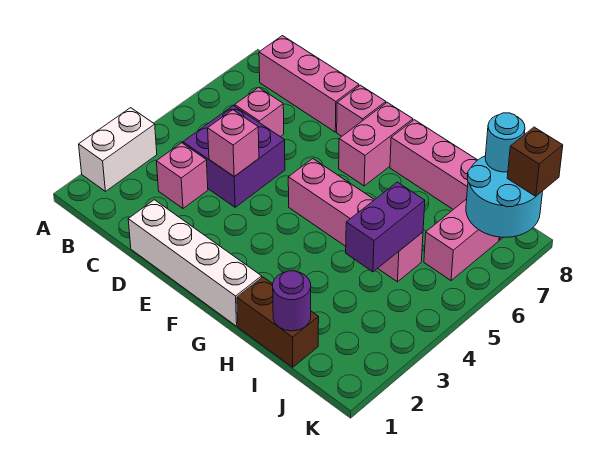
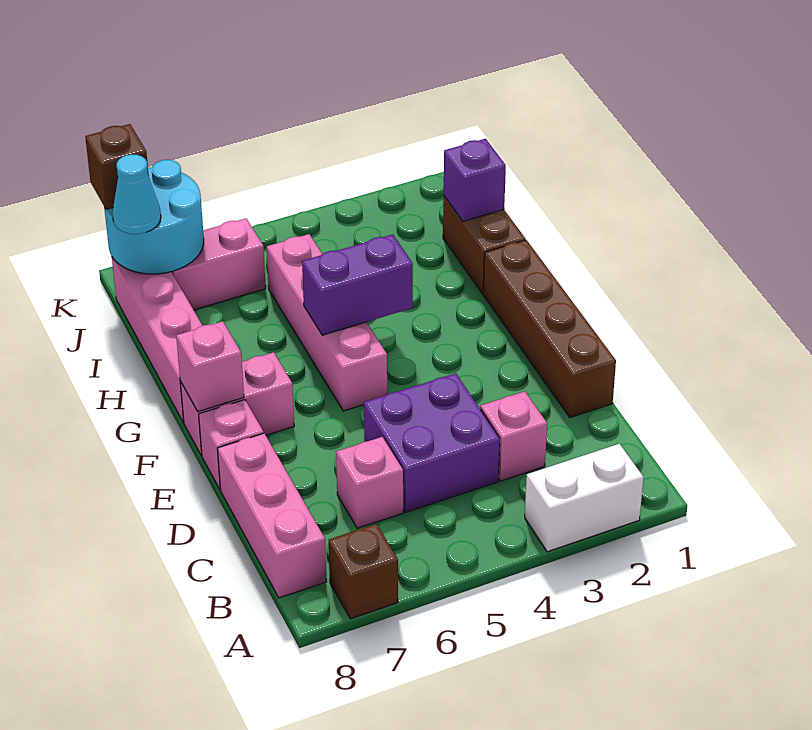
none -> brown 1x1 brick [329,524,398,619]
white 1x4 brick [128,200,262,326] -> brown 1x4 brick [483,240,616,417]
pink 1x1 brick [208,110,259,176] -> pink 1x1 brick moved to [176,321,244,411]
purple 1x1 round brick [273,271,311,331] -> purple 1x1 brick [444,139,506,221]
purple 1x2 brick [346,182,425,272] -> purple 1x2 brick moved to [302,234,413,335]
cyan 1x1 round brick [485,113,525,172] -> cyan 1x1 cone [112,154,161,234]

